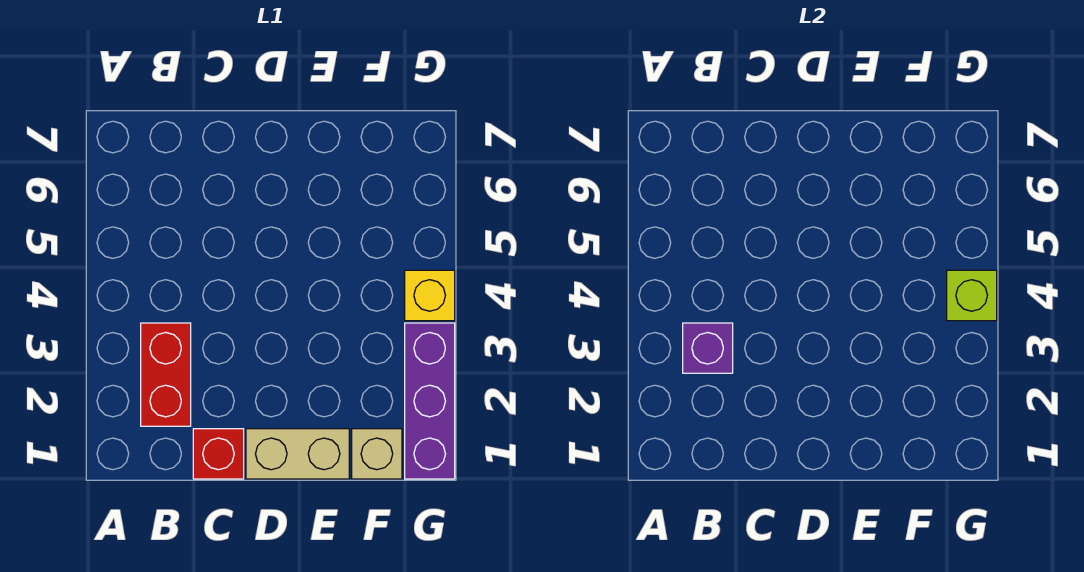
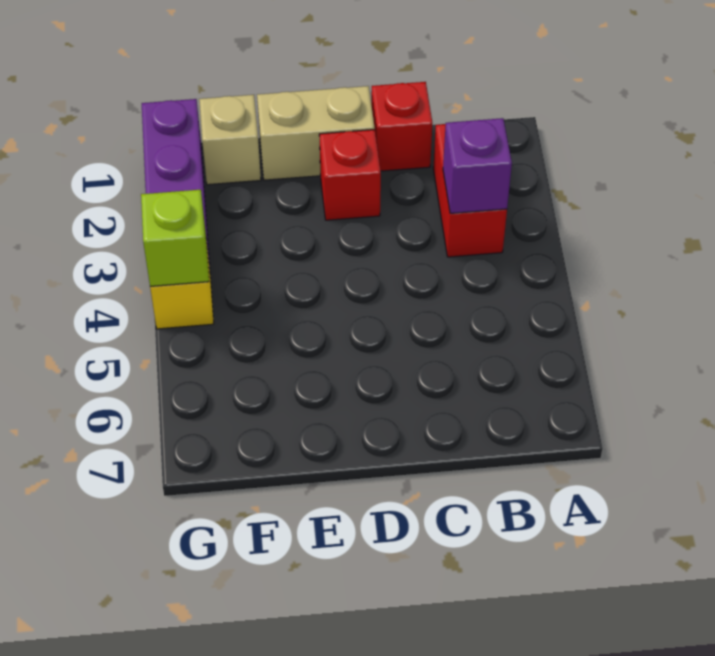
none -> red 1x1 brick [319,130,381,220]

